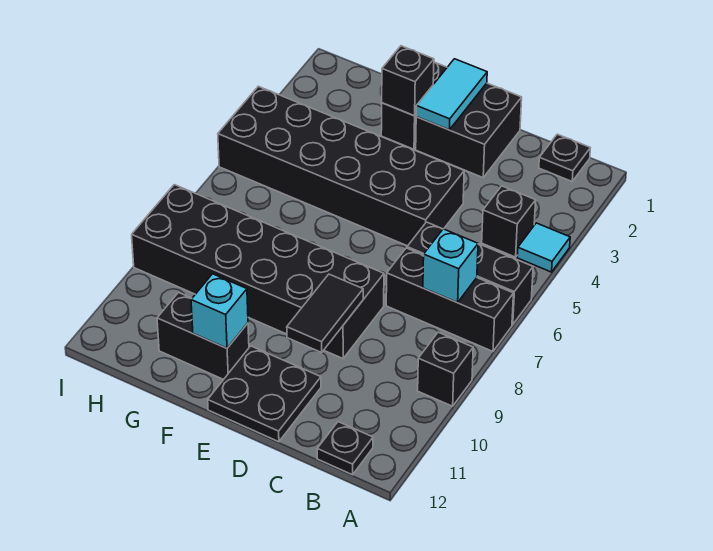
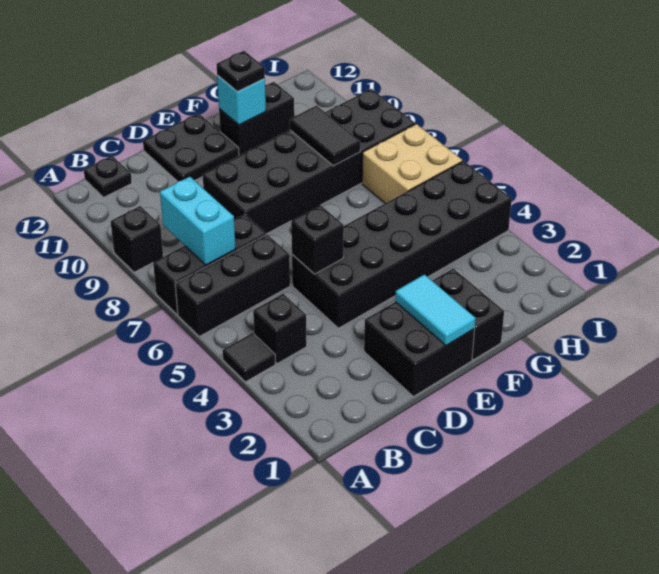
cyan 1x1 tile [517,223,570,272] -> black 1x1 tile [222,333,275,382]
black 1x1 plate [539,134,590,181] -> black 1x1 plate moved to [216,51,265,92]
cyan 1x1 brick [423,229,478,302] -> cyan 1x2 brick [160,177,236,265]
black 1x2 tile [287,274,363,353] -> black 1x2 tile moved to [290,106,360,166]
black 1x1 brick [382,46,434,116] -> black 1x1 brick moved to [291,205,344,274]
none -> tan 2x2 brick [362,124,462,203]

